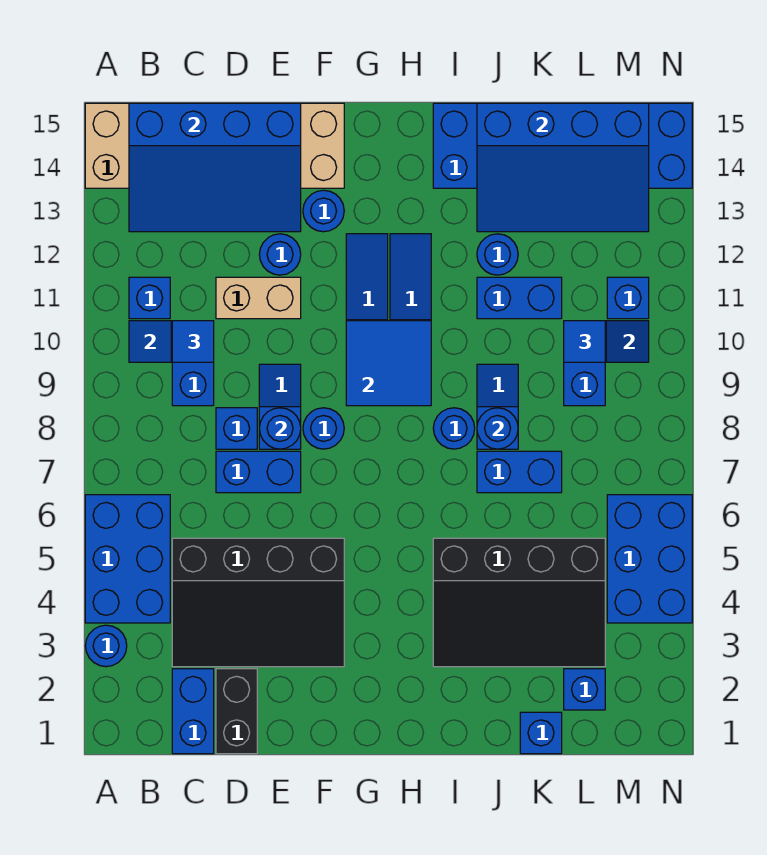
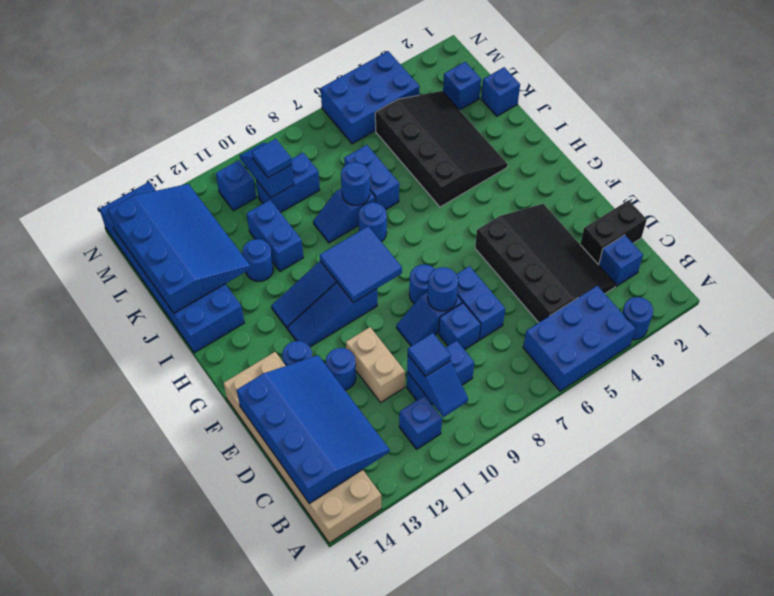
blue 1x2 brick [172,669,214,754] -> blue 1x1 brick [599,235,643,286]

